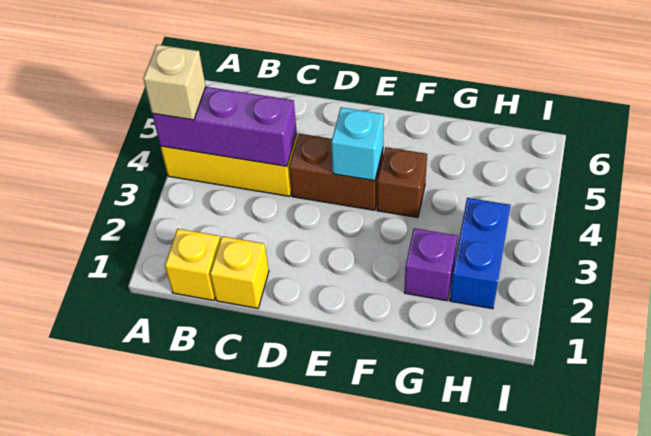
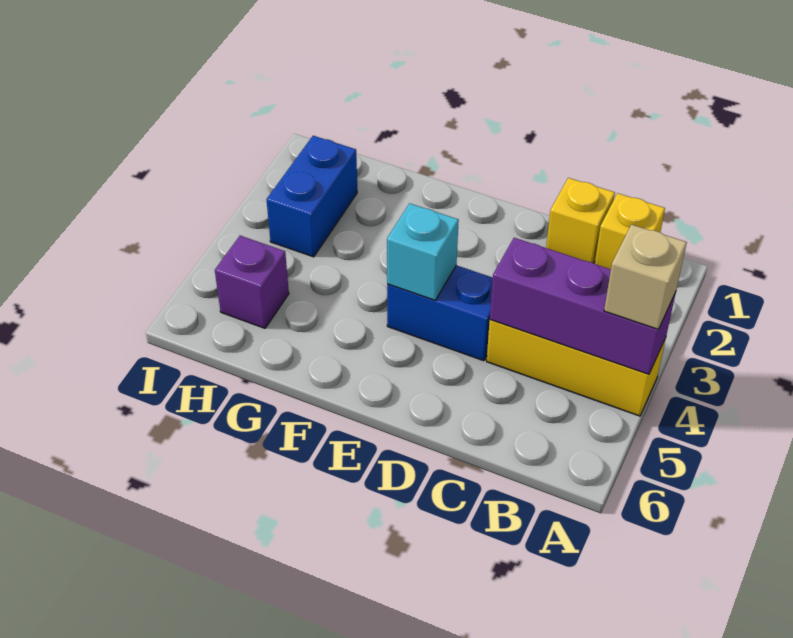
brown 1x2 brick [289,134,383,210] -> blue 1x2 brick [387,265,493,361]
brown 1x1 brick [377,147,427,218] -> none
purple 1x1 brick [404,228,457,301] -> purple 1x1 brick moved to [215,236,289,328]

